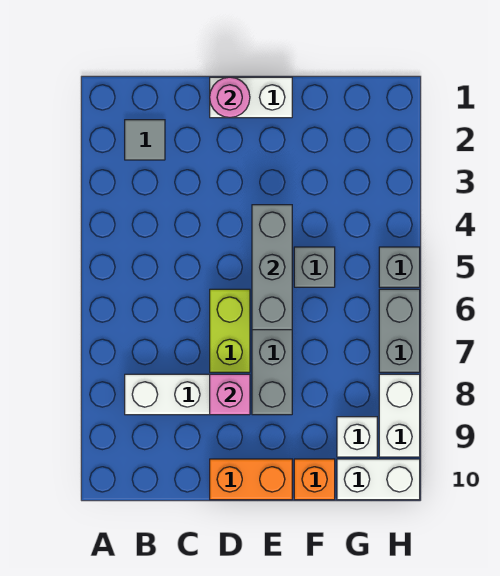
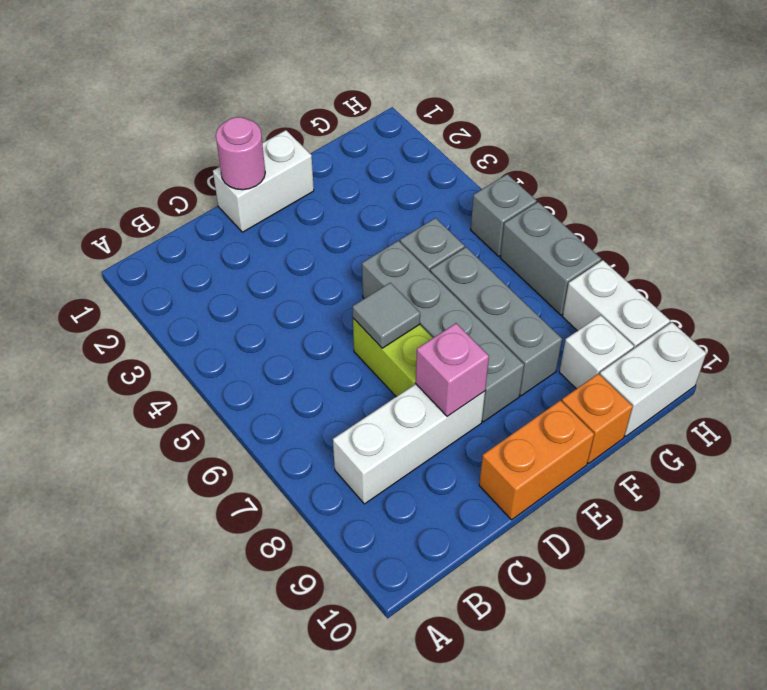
grey 1x1 tile [125,120,165,160] -> grey 1x1 tile moved to [353,283,420,348]
grey 1x3 brick [252,205,292,330] -> grey 1x3 brick moved to [430,247,562,396]

